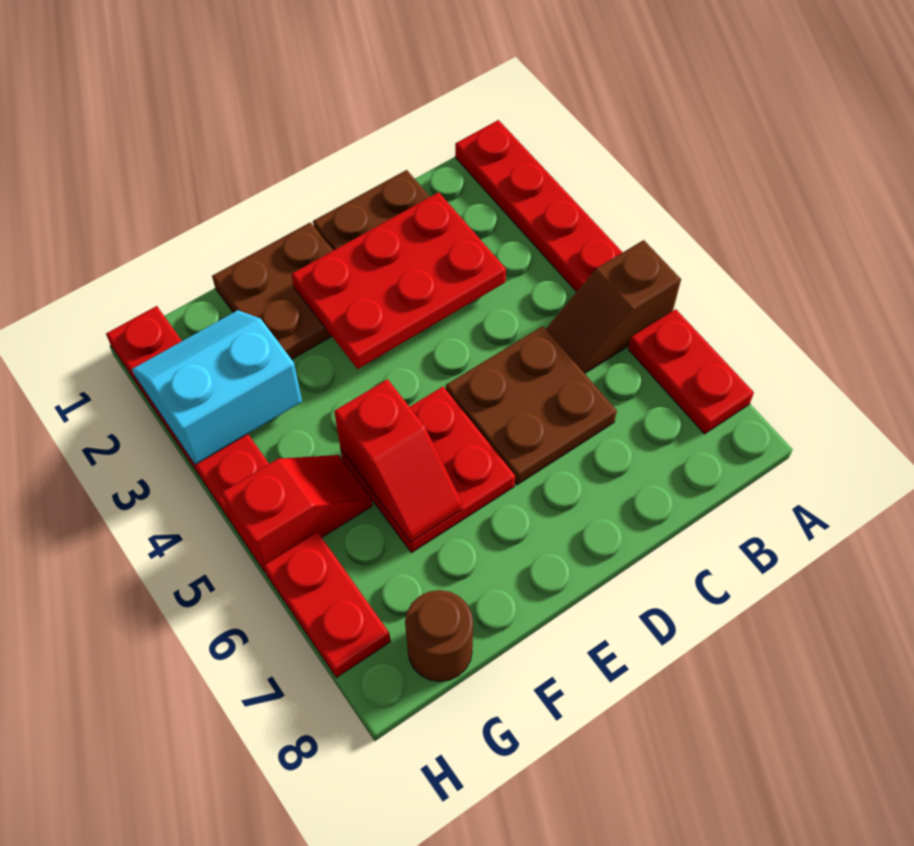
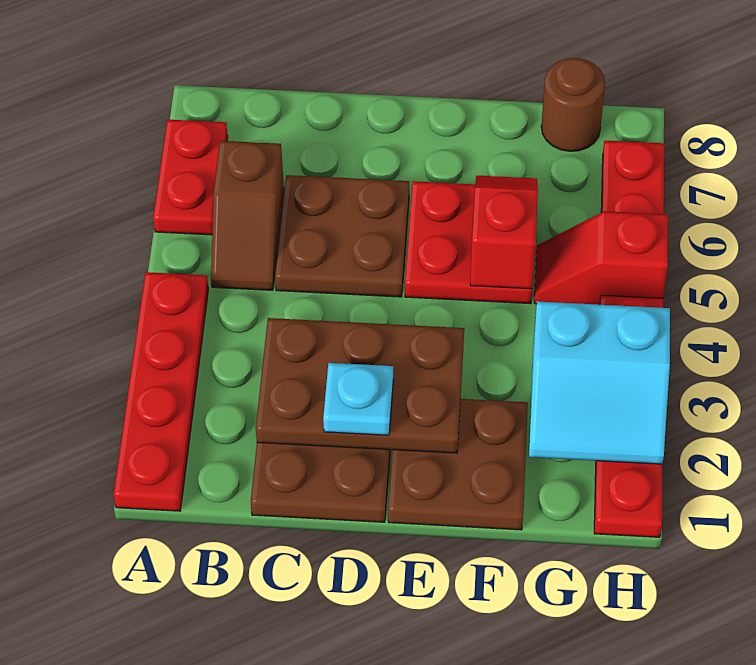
brown 1x2 slope [546,240,681,373] -> brown 1x2 slope turned to [211,141,284,290]
red 2x3 plate [291,192,506,369] -> brown 2x3 plate [256,318,464,453]
none -> cyan 1x1 plate [323,363,393,435]

